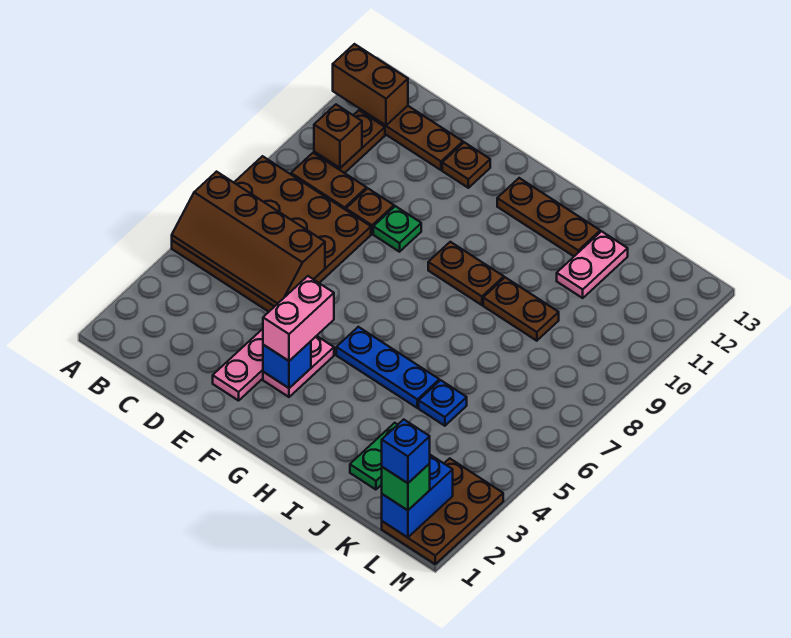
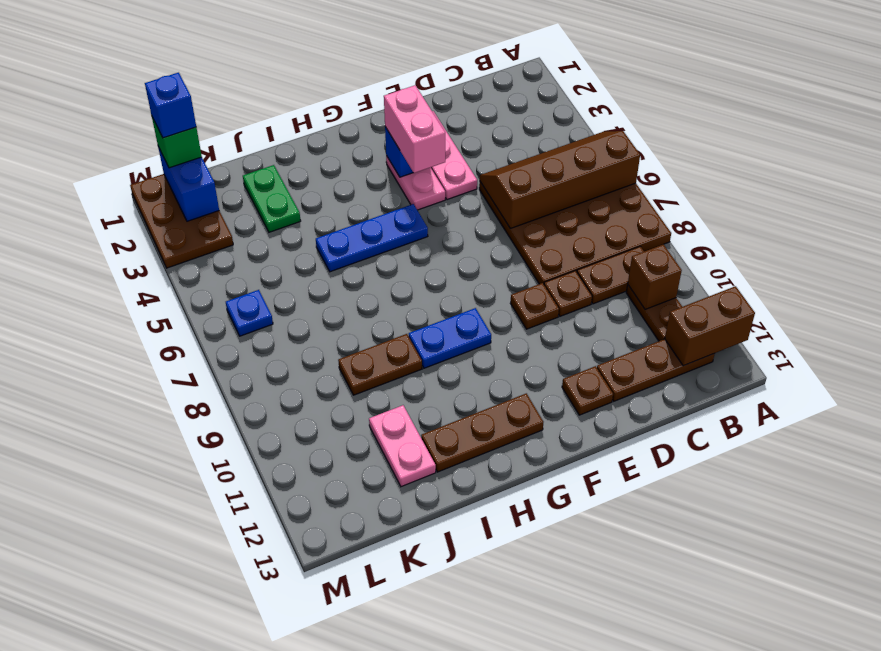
green 1x1 plate [373,206,421,252] -> brown 1x1 plate [510,283,559,329]
brown 1x2 plate [428,242,504,305] -> blue 1x2 plate [409,308,491,368]
blue 1x1 plate [419,380,467,426] -> blue 1x1 plate moved to [226,290,273,336]

